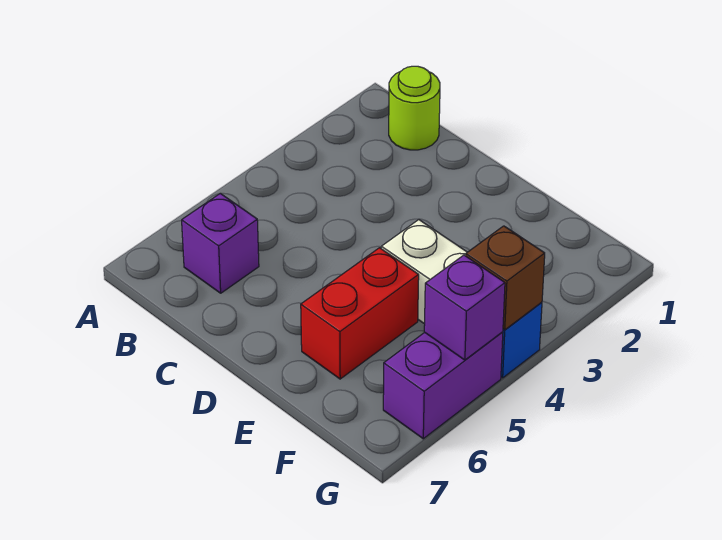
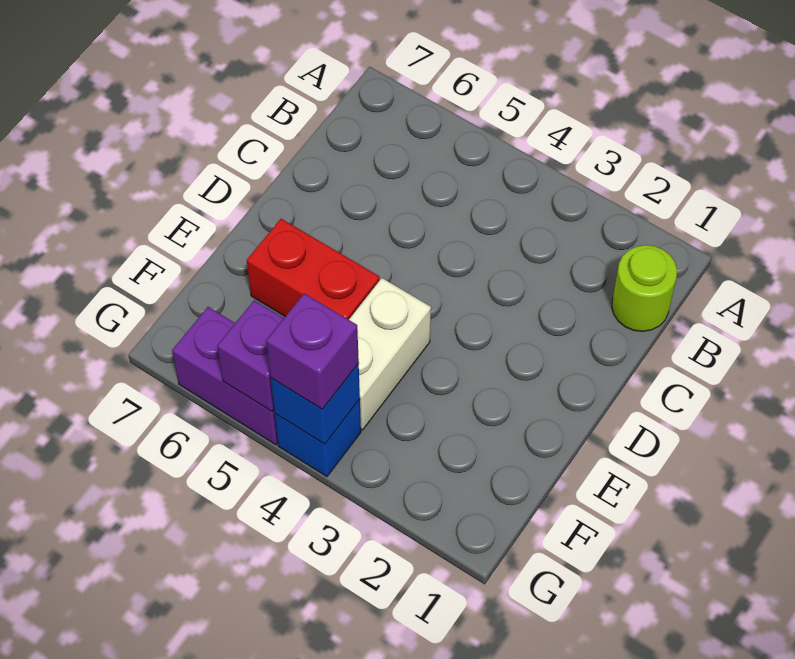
purple 1x1 brick [182,193,259,293] -> purple 1x1 brick moved to [266,293,359,409]
brown 1x1 brick [466,226,545,330] -> blue 1x1 brick [271,363,360,444]

